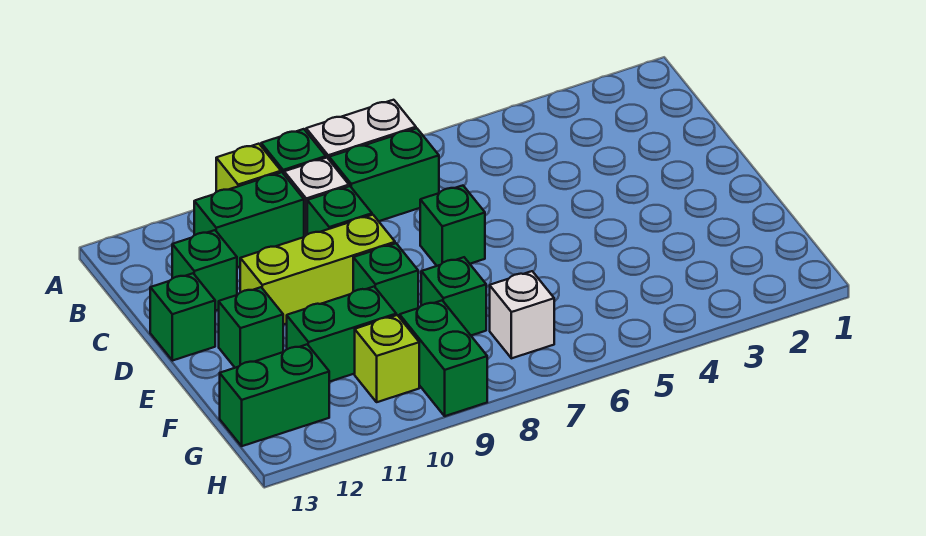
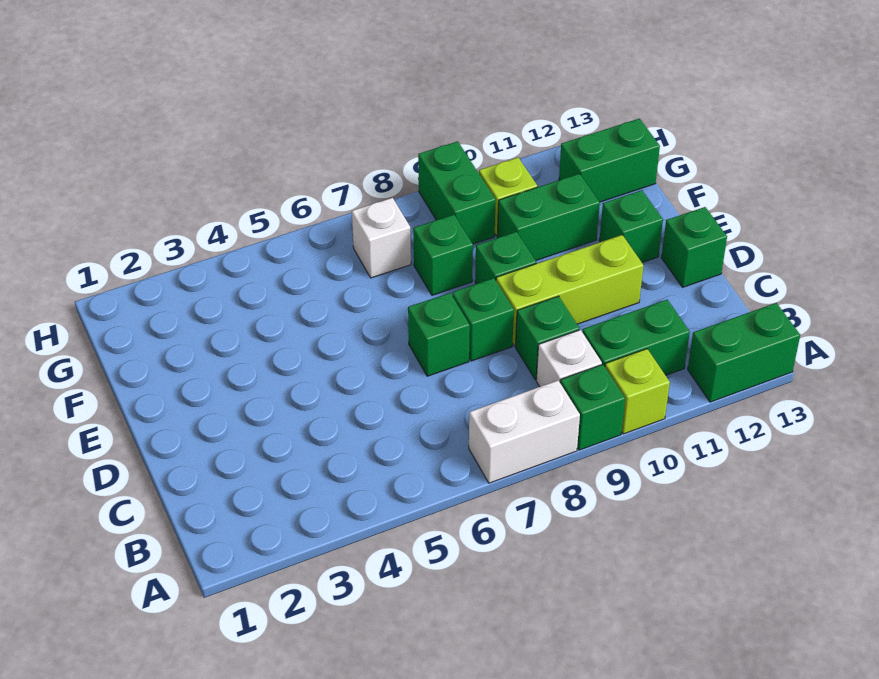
green 1x2 brick [329,128,439,221] -> green 1x2 brick moved to [688,303,800,402]
green 1x1 brick [172,230,237,311] -> green 1x1 brick moved to [452,278,514,361]

